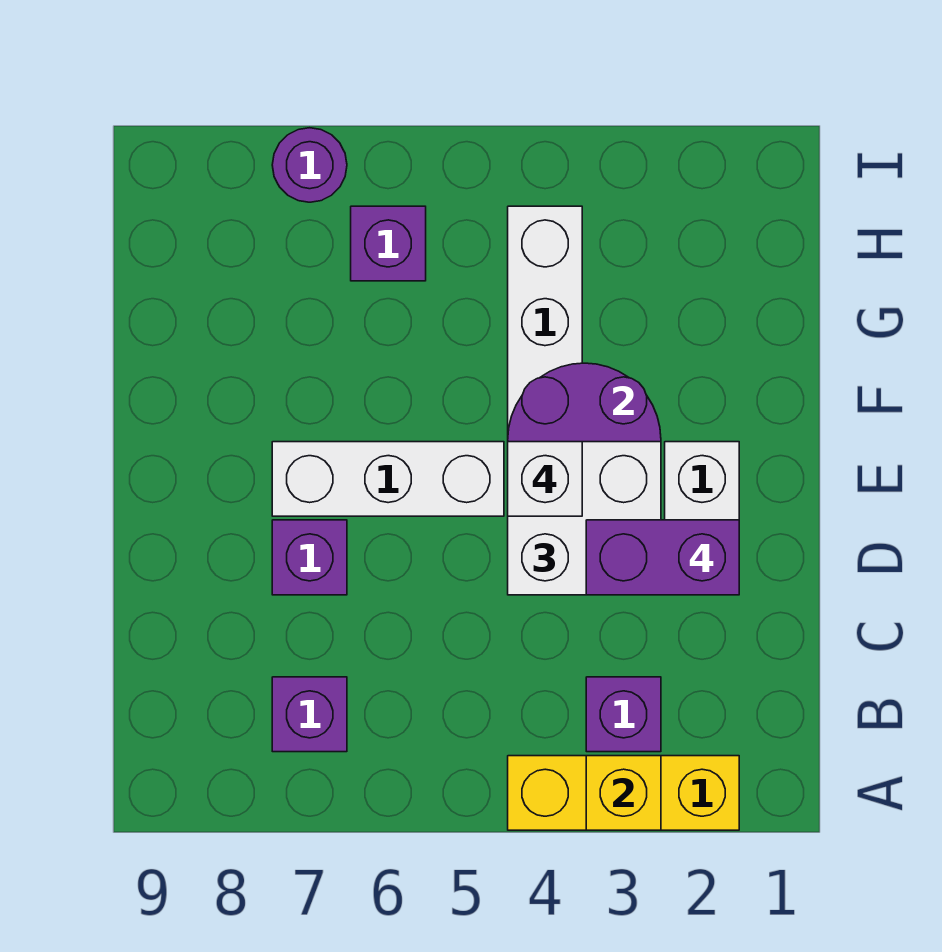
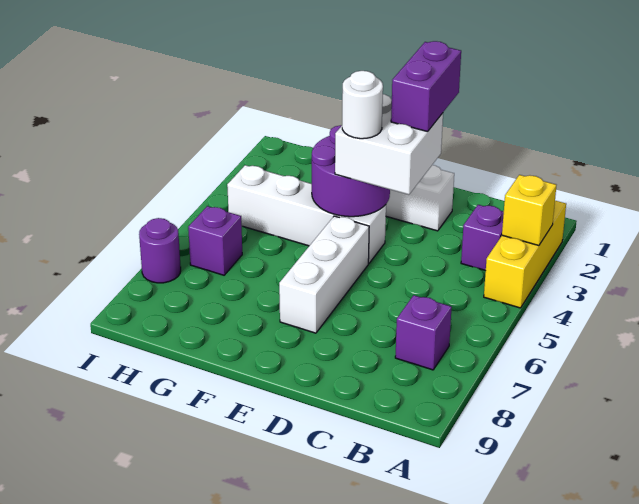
purple 1x1 brick [272,520,347,595] -> none
white 1x1 brick [508,442,582,516] -> white 1x1 round brick [342,71,383,139]

